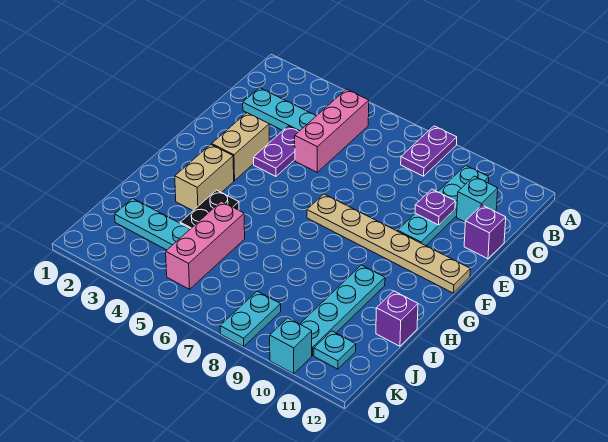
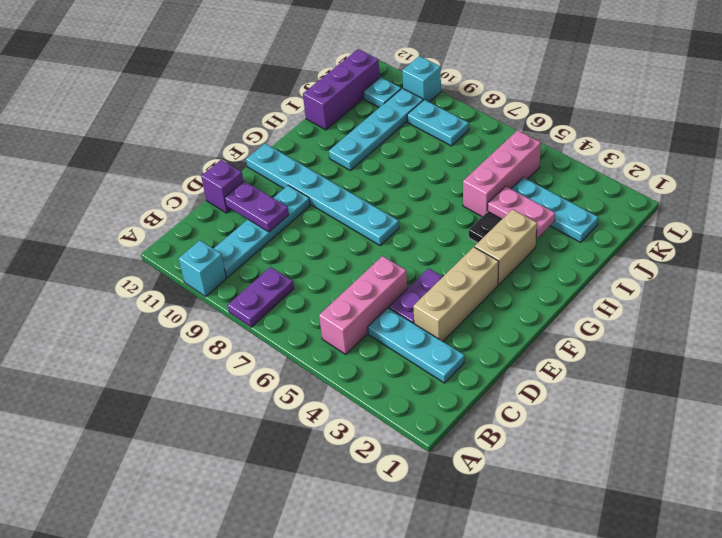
cyan 1x1 brick [457,176,498,222] -> cyan 1x1 brick moved to [179,240,227,297]
purple 1x1 plate [415,189,455,225] -> purple 1x2 plate [225,181,289,232]
tan 1x2 brick [212,113,269,181] -> tan 1x3 brick [413,247,499,341]
tan 1x6 plate [307,194,470,293] -> cyan 1x6 plate [246,144,399,245]
none -> pink 1x2 plate [488,186,555,238]
purple 1x1 brick [376,291,418,346] -> purple 1x3 brick [303,49,380,130]
cyan 1x2 plate [220,291,281,347] -> cyan 1x2 plate turned to [407,100,469,146]

